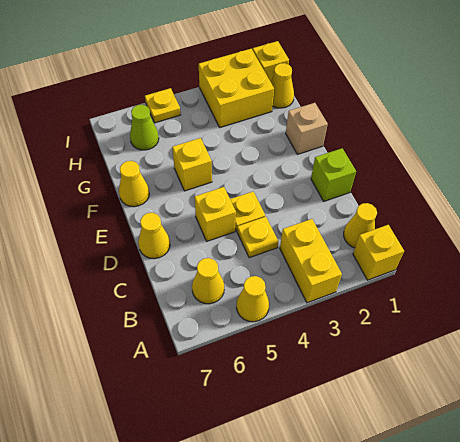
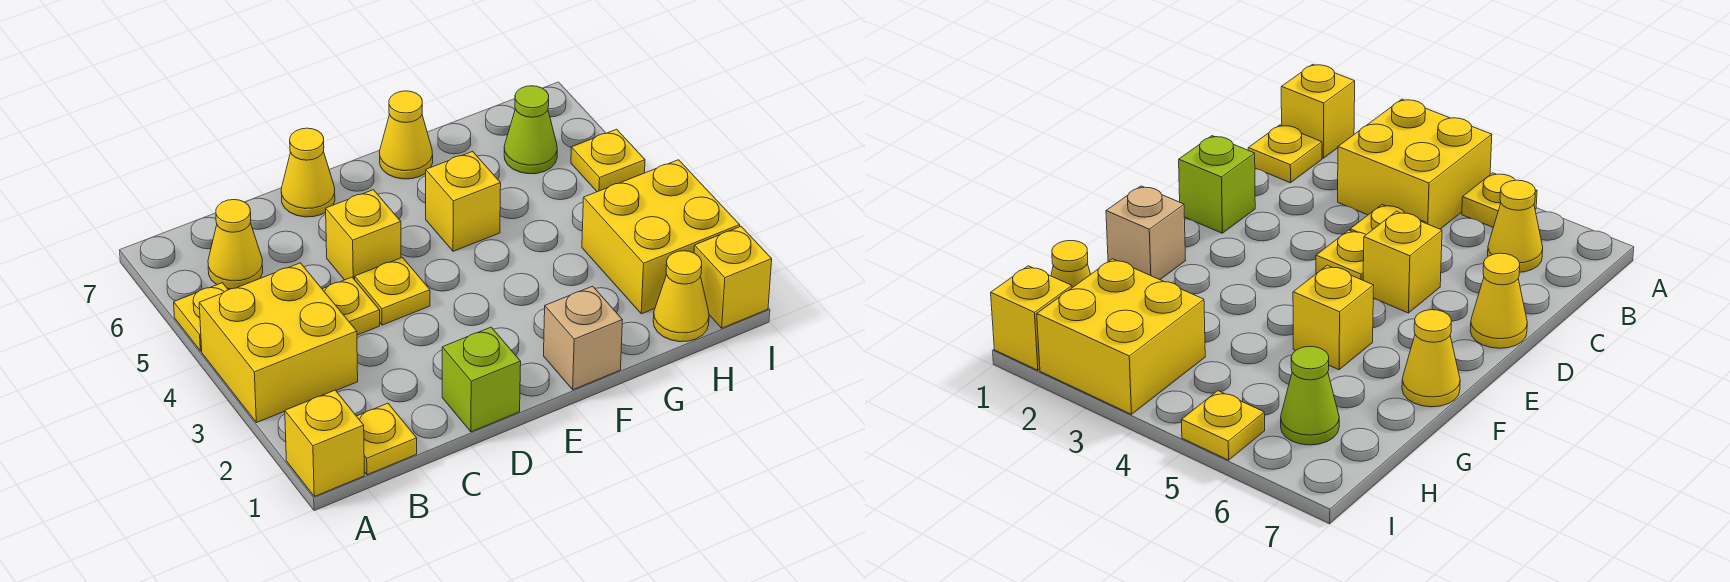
yellow 1x2 brick [280,219,342,303] -> yellow 2x2 brick [199,263,358,423]
yellow 1x1 cone [236,276,269,322] -> yellow 1x1 plate [174,283,228,351]
yellow 1x1 cone [344,203,377,248] -> yellow 1x1 plate [357,403,417,475]

